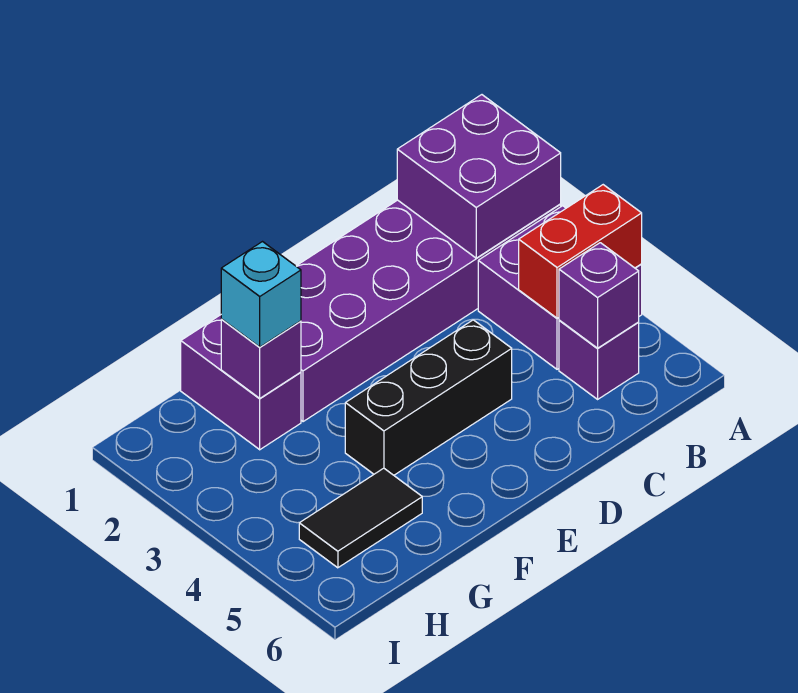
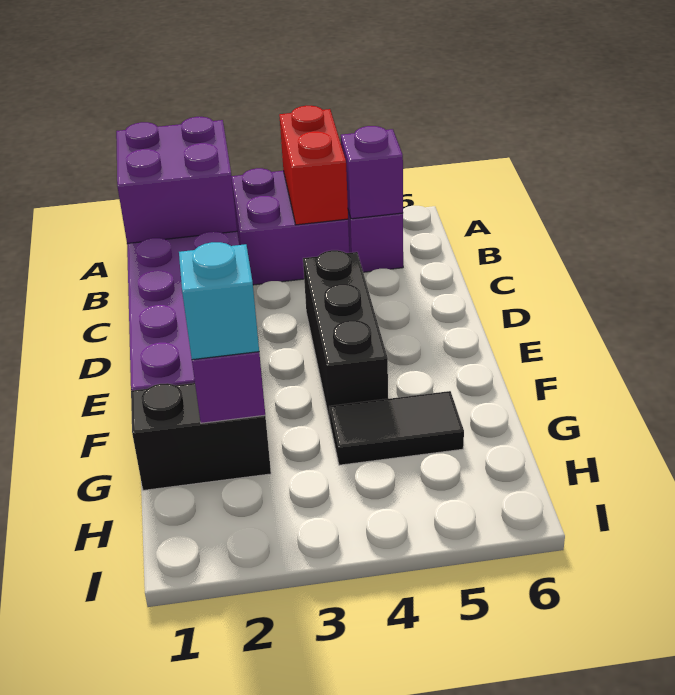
purple 1x2 brick [181,315,301,450] -> black 1x2 brick [131,383,271,490]
black 1x2 tile [299,468,422,568] -> black 1x2 tile turned to [329,391,464,465]

